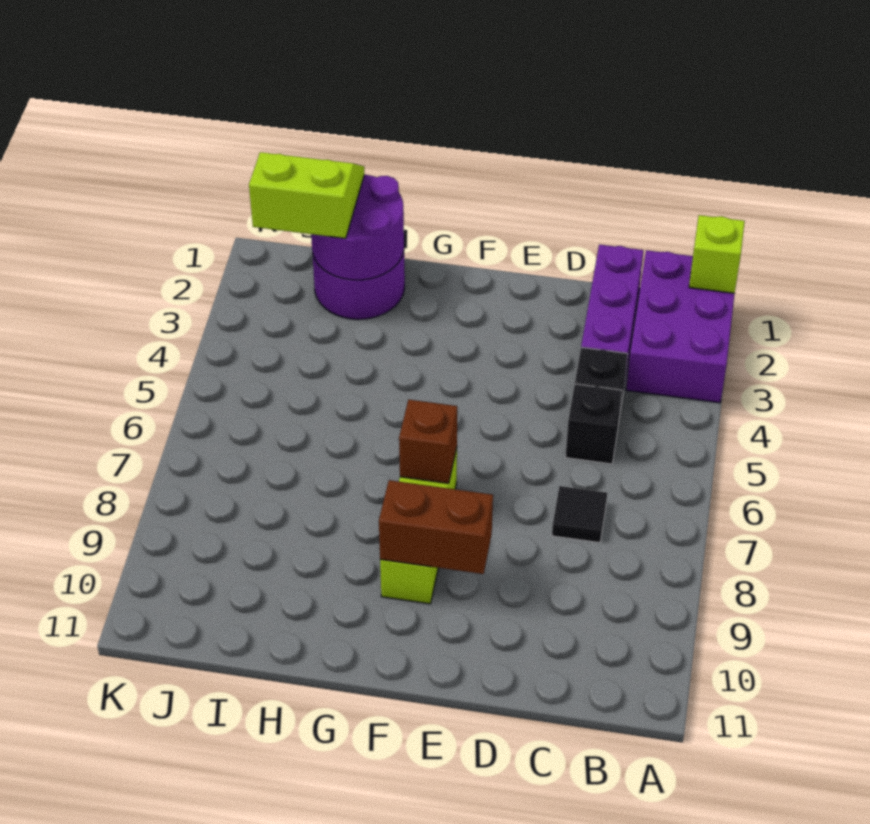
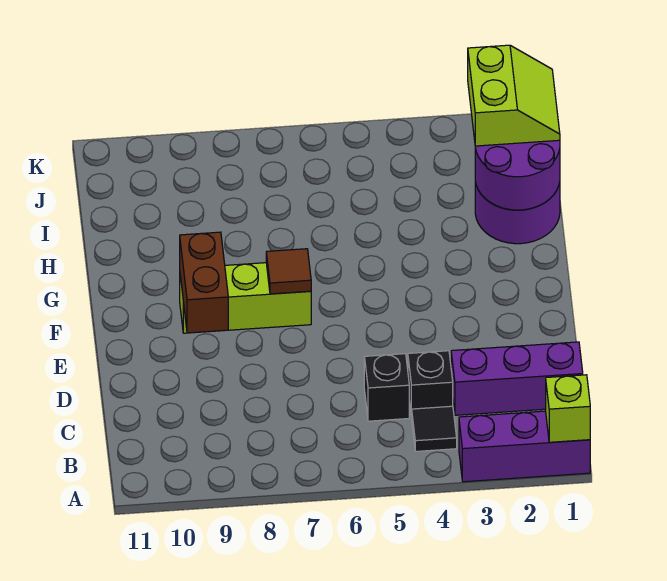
purple 2x3 brick [626,250,735,403] -> purple 1x3 brick [459,411,590,482]
black 1x1 tile [552,486,607,543] -> black 1x1 tile moved to [412,406,457,451]
brown 1x1 brick [399,400,457,483] -> brown 1x1 tile [266,249,311,294]

